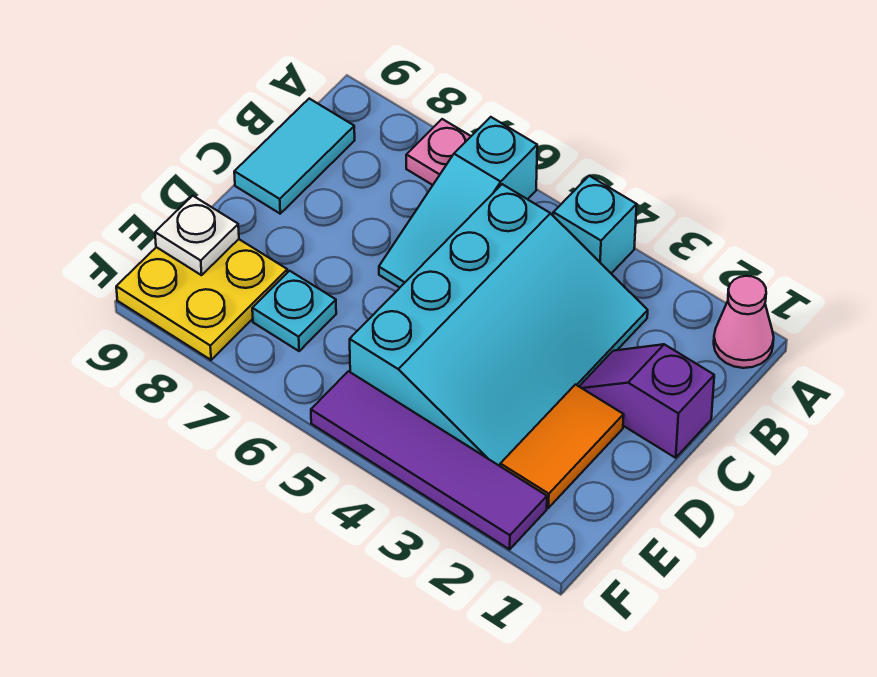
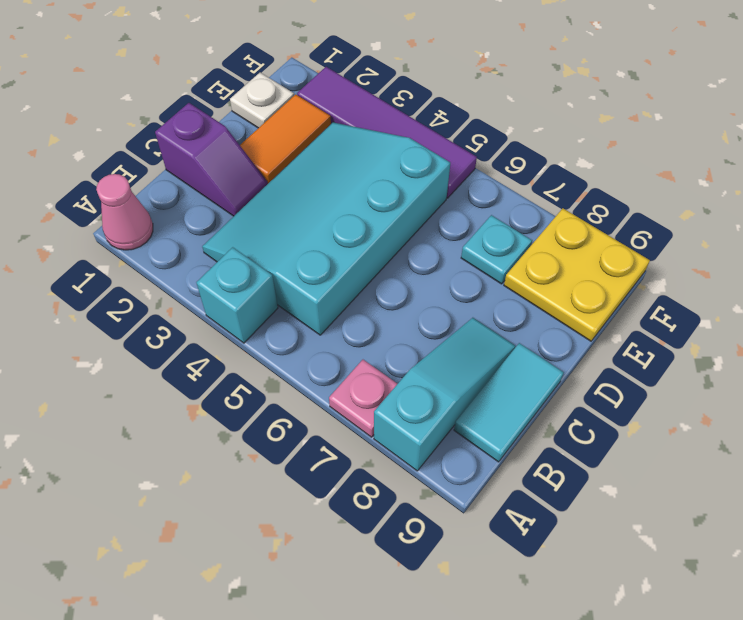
cyan 1x3 slope [379,117,537,288] -> cyan 1x3 slope moved to [374,318,516,471]
white 1x1 plate [155,196,239,275] -> white 1x1 plate moved to [230,73,294,128]

